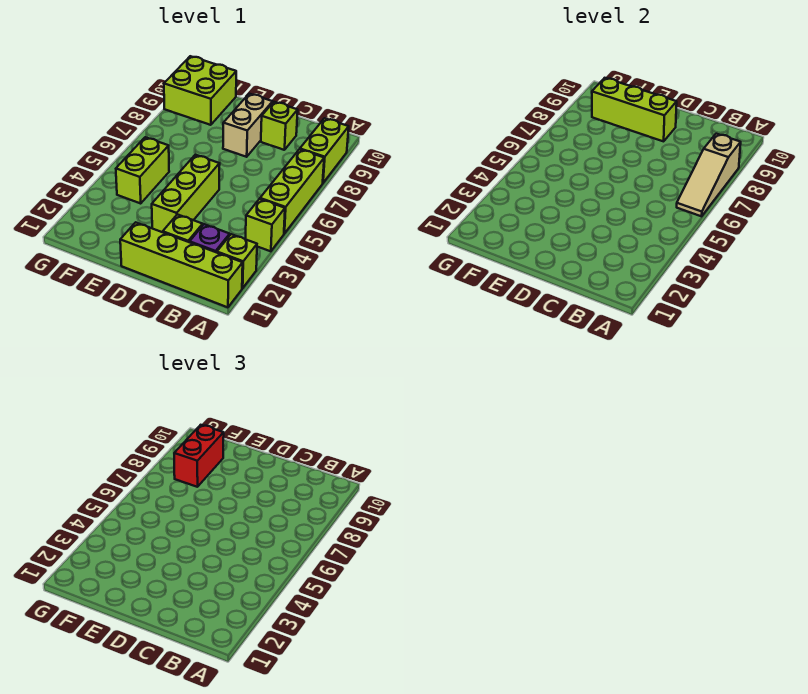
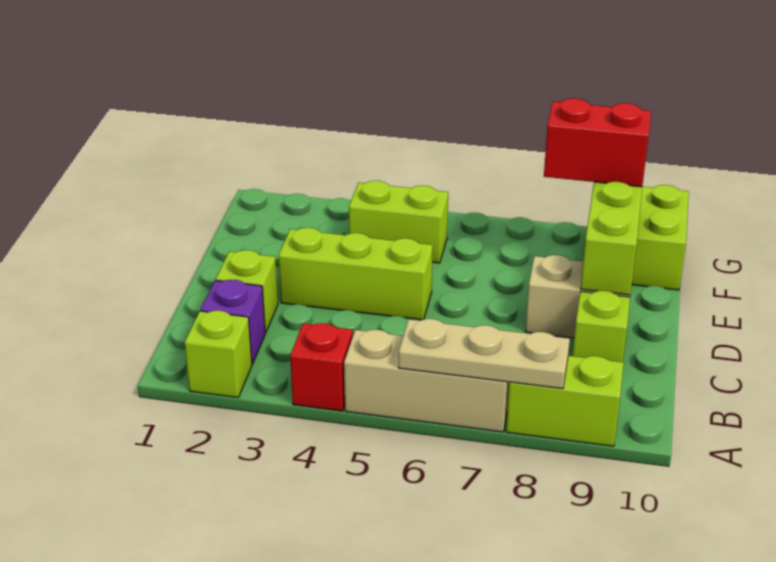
lime 1x4 brick [120,222,243,307] -> none
lime 1x1 brick [246,199,285,251] -> red 1x1 brick [290,323,353,411]
lime 1x3 brick [260,149,324,233] -> tan 1x3 brick [344,330,510,432]
tan 1x3 slope [677,134,741,216] -> tan 1x3 plate [399,319,570,389]

